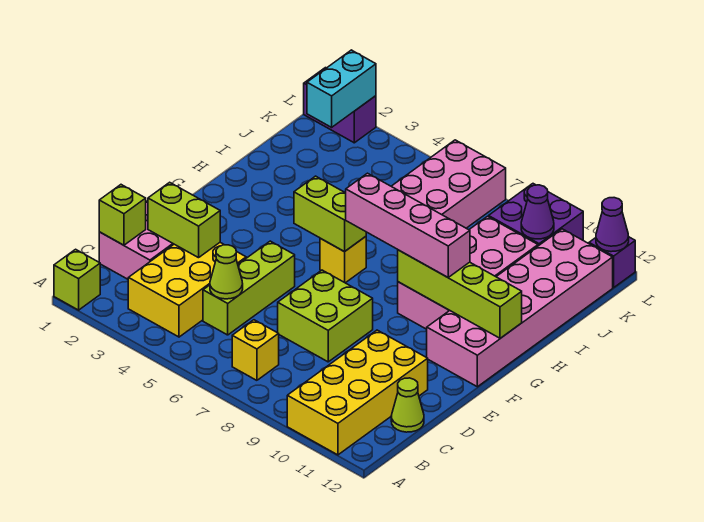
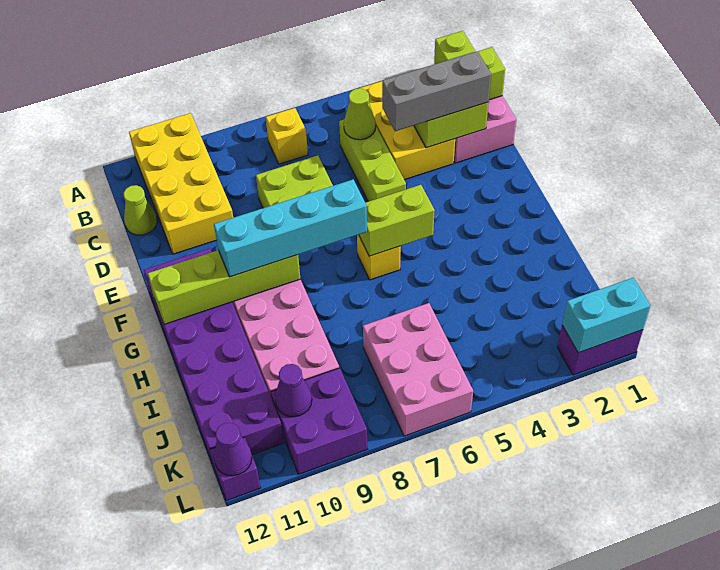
none -> grey 1x3 brick [382,51,491,131]
pink 2x6 brick [427,229,613,387] -> purple 2x6 brick [144,249,284,464]
pink 1x4 brick [346,173,470,277] -> cyan 1x4 brick [214,180,367,277]
cyan 1x2 brick [307,50,376,127] -> cyan 1x2 brick turned to [562,278,650,353]

